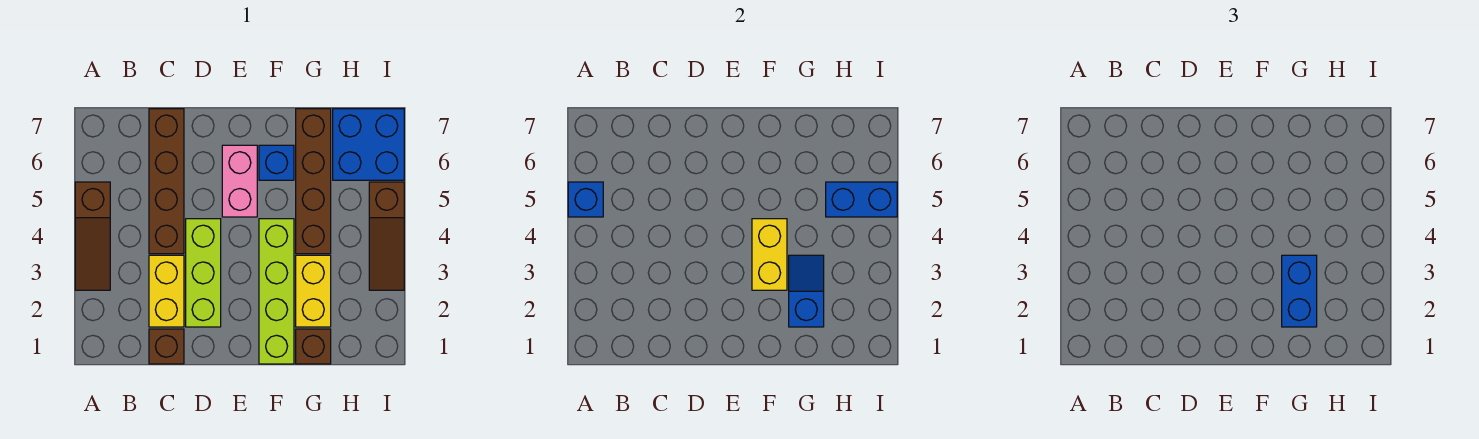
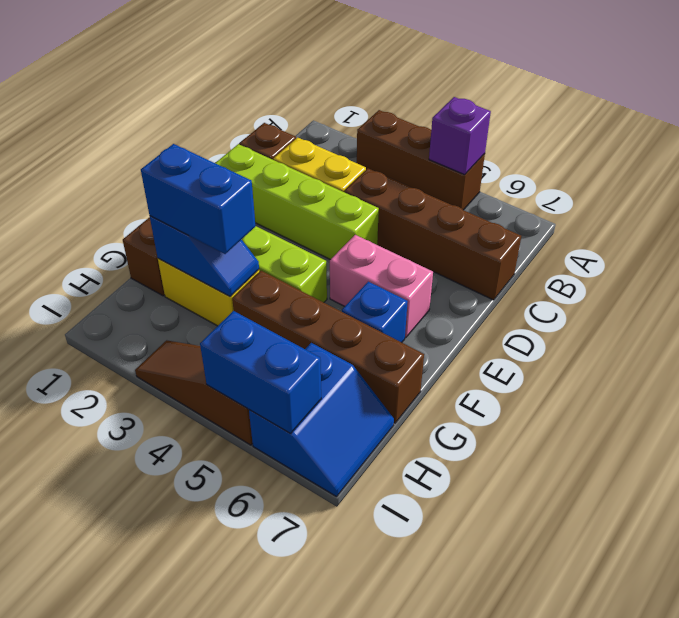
brown 1x3 slope [75,182,110,290] -> brown 1x3 brick [357,110,485,210]
blue 1x1 brick [568,182,603,217] -> purple 1x1 brick [429,97,491,175]
lime 1x3 brick [186,219,221,327] -> lime 1x4 brick [215,144,379,260]
yellow 1x2 brick [752,219,787,290] -> none
blue 1x2 brick [826,182,897,217] -> blue 1x2 brick turned to [200,311,321,433]
blue 2x2 brick [333,109,404,180] -> blue 2x2 slope [249,343,394,497]

